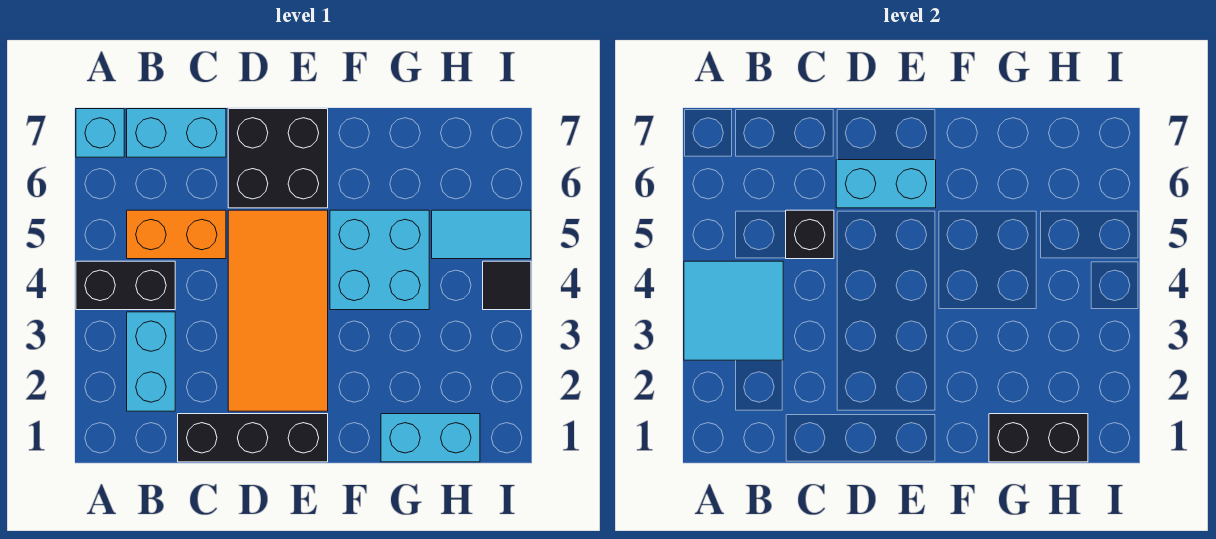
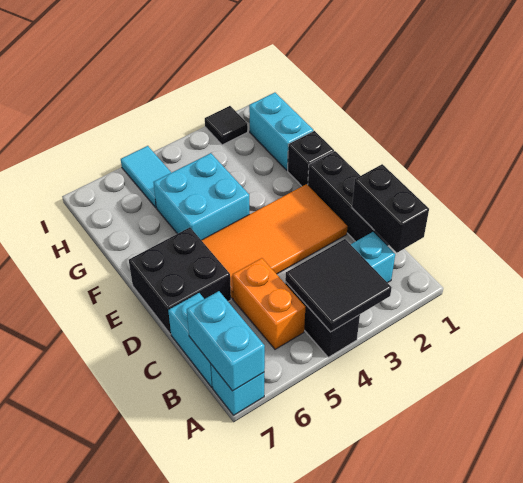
cyan 2x2 tile [684,261,783,360] -> black 2x2 tile [285,239,392,332]
black 1x1 brick [786,210,834,259] -> black 1x1 brick moved to [288,131,334,186]
cyan 1x2 brick [836,160,936,208] -> cyan 1x2 brick moved to [187,291,265,391]
black 1x2 brick [989,414,1088,462] -> black 1x2 brick moved to [352,164,429,253]
black 1x1 tile [483,261,531,310] -> black 1x1 tile moved to [205,106,248,145]

